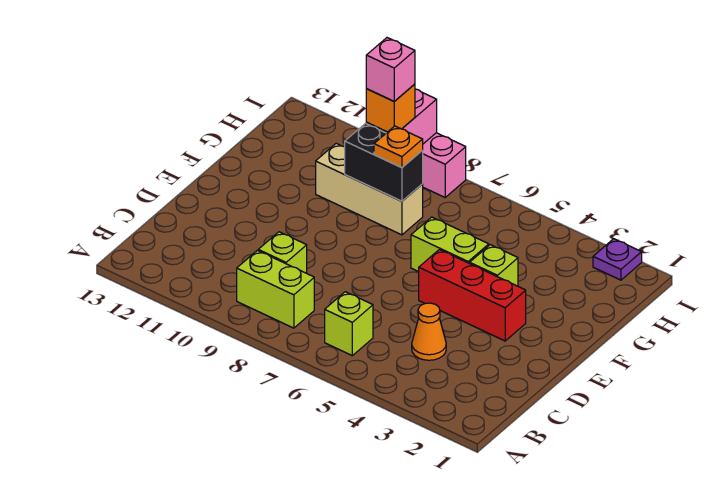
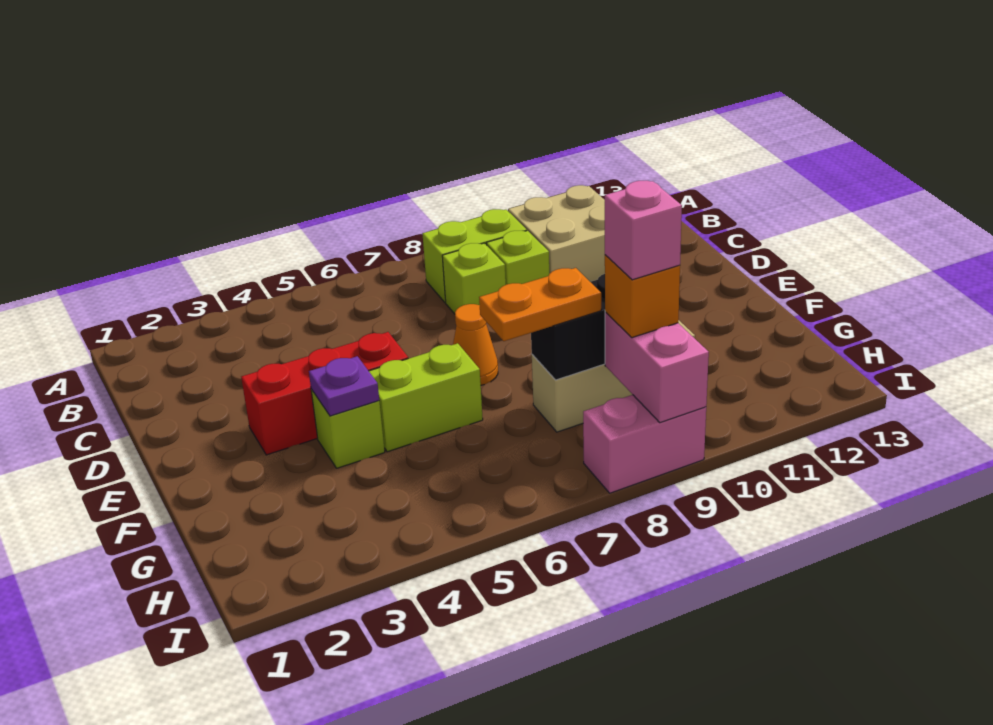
lime 1x1 brick [325,292,373,356] -> lime 1x1 brick moved to [442,243,506,314]
none -> tan 2x2 brick [508,185,605,282]
orange 1x1 cone [412,303,446,360] -> orange 1x1 cone moved to [453,304,498,385]
orange 1x1 plate [374,126,423,168] -> orange 1x2 plate [479,268,601,341]
purple 1x1 plate [593,239,642,280] -> purple 1x1 plate moved to [309,356,379,416]

